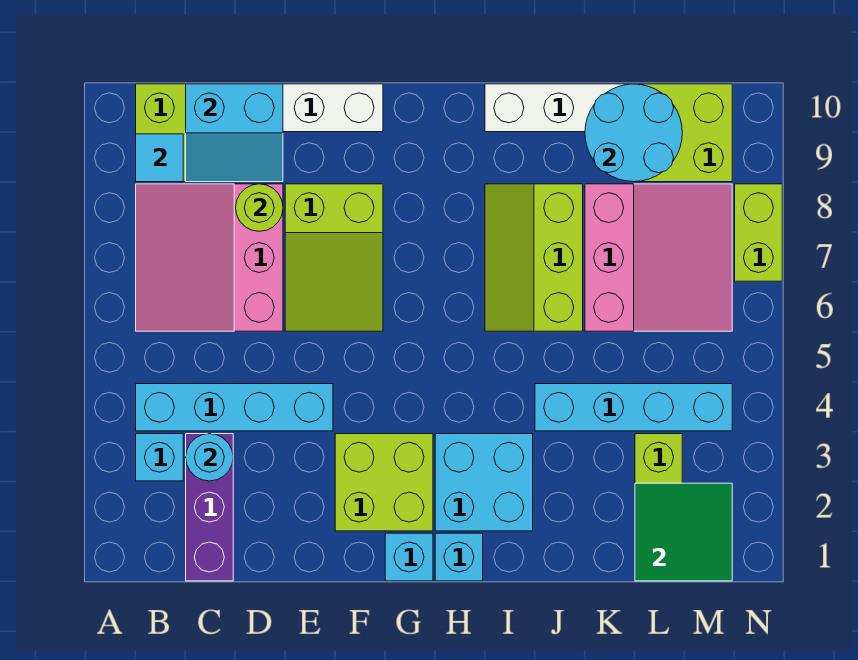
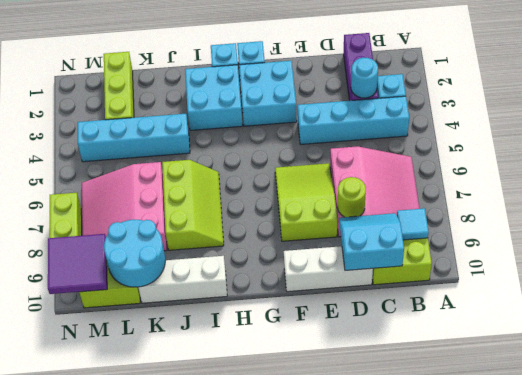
lime 2x2 brick [335,434,433,531] -> cyan 2x2 brick [239,61,297,126]
green 2x2 tile [635,483,732,581] -> none
none -> purple 2x2 tile [48,234,107,294]

